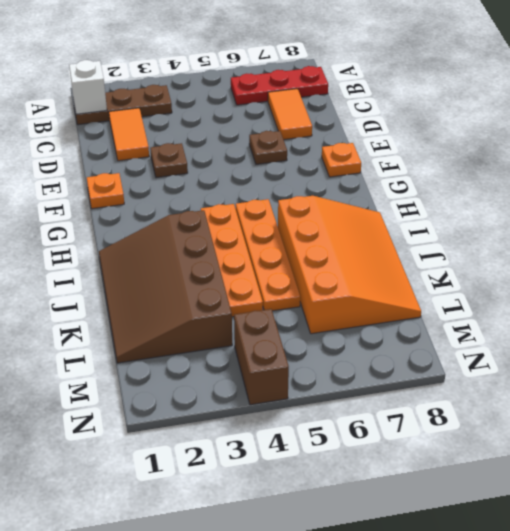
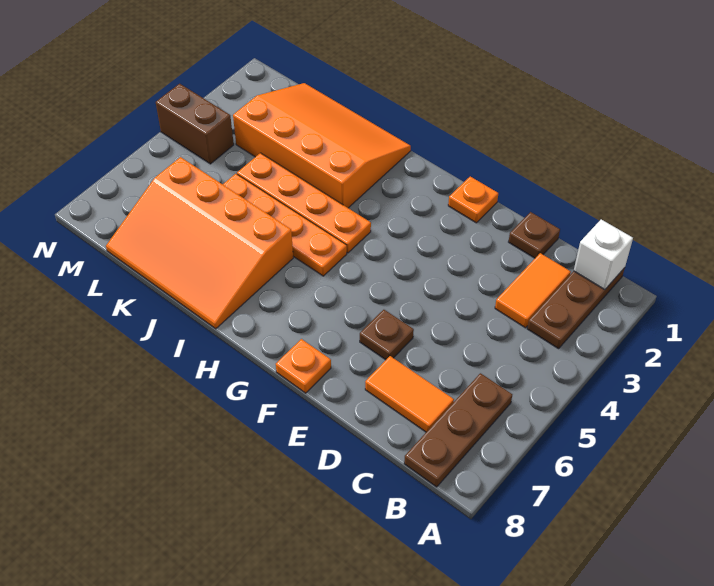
red 1x3 plate [231,66,328,105] -> brown 1x3 plate [404,373,512,487]
orange 1x2 tile [109,108,149,161] -> orange 1x2 tile turned to [495,253,571,328]
brown 1x1 plate [150,143,188,178] -> brown 1x1 plate moved to [509,212,560,258]
brown 3x4 slope [99,210,232,363] -> orange 3x4 slope [233,83,411,208]

